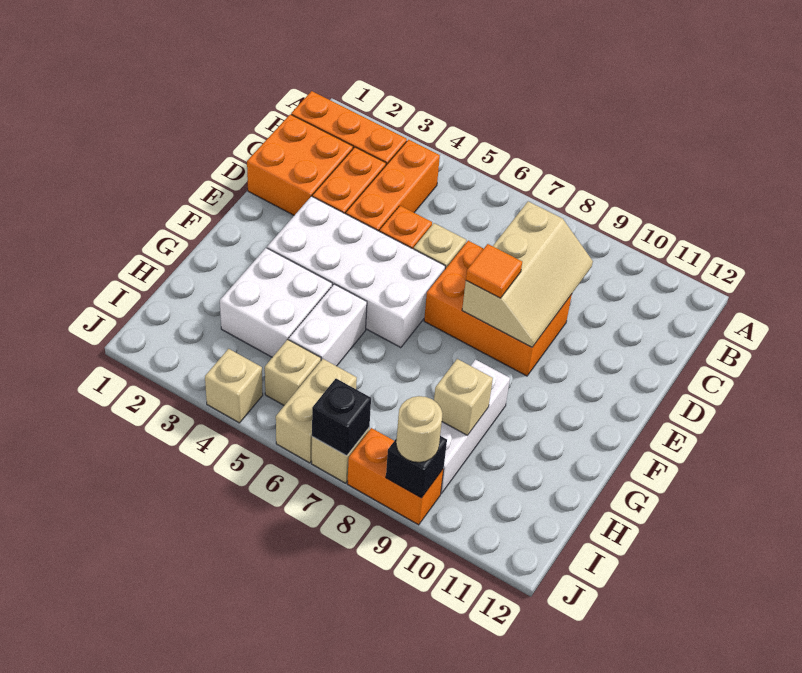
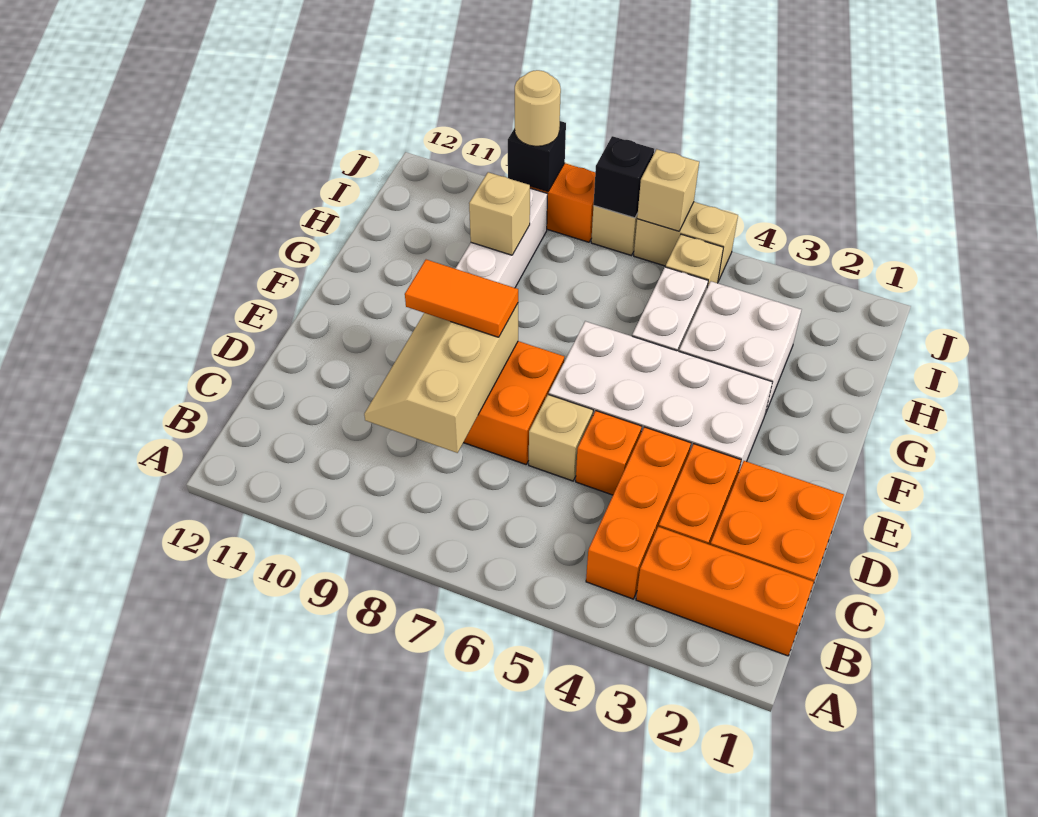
orange 1x1 tile [466,244,522,298] -> orange 1x2 tile [405,260,518,337]
tan 1x2 brick [276,359,357,463] -> tan 1x2 brick turned to [634,202,738,281]
tan 1x1 brick [205,349,263,423] -> tan 1x1 brick moved to [637,149,699,231]

